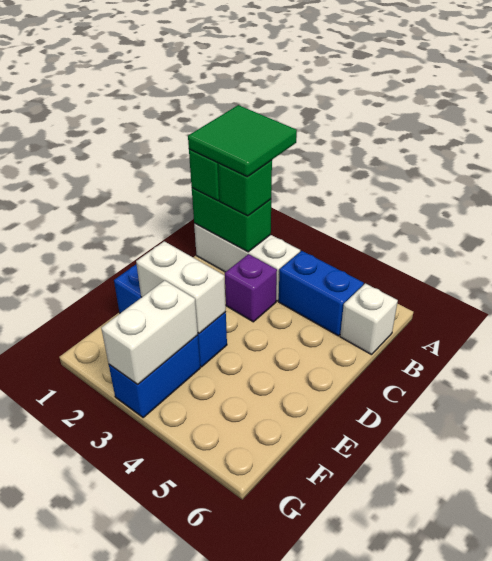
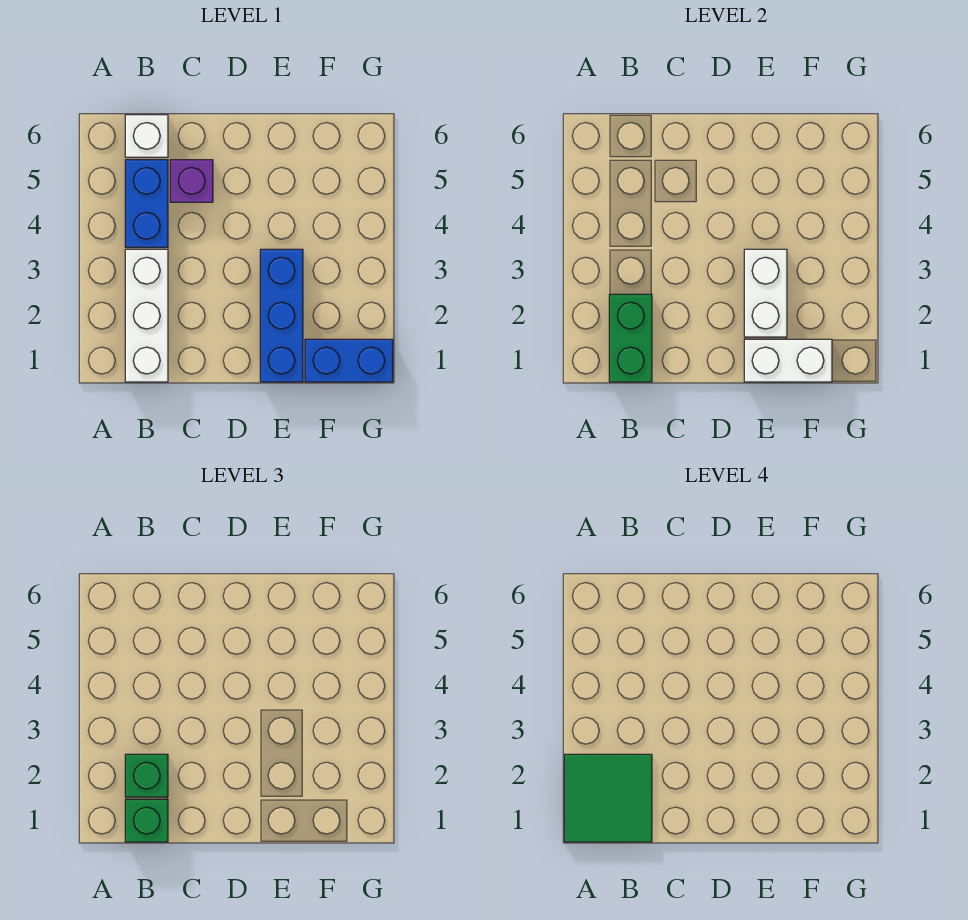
purple 1x1 brick [225,254,277,322] -> purple 1x1 brick moved to [170,160,213,202]
blue 1x2 brick [109,335,200,417] -> blue 1x2 brick moved to [305,339,393,382]
white 1x2 brick [101,280,198,384] -> white 1x2 brick moved to [744,339,832,382]

